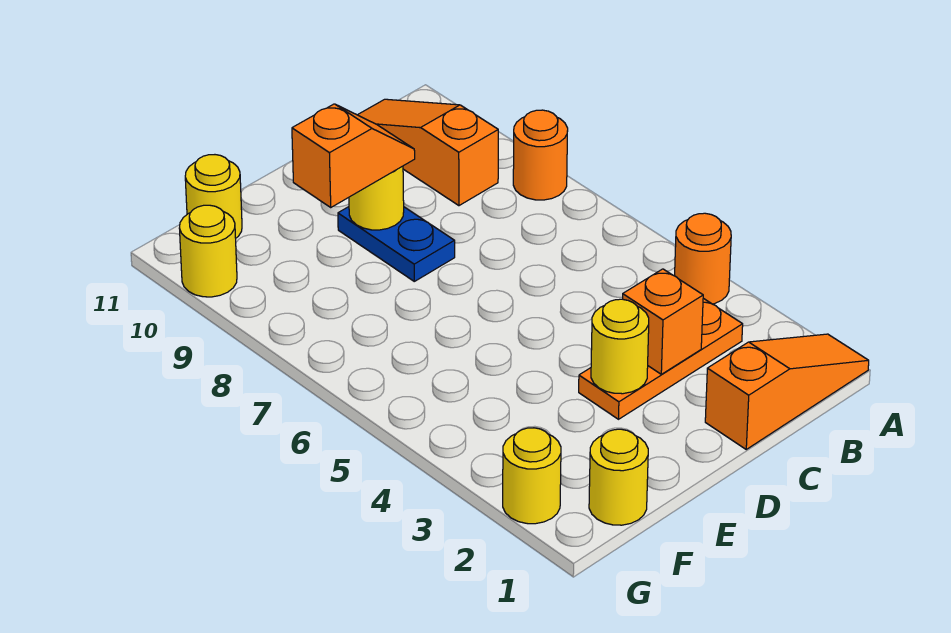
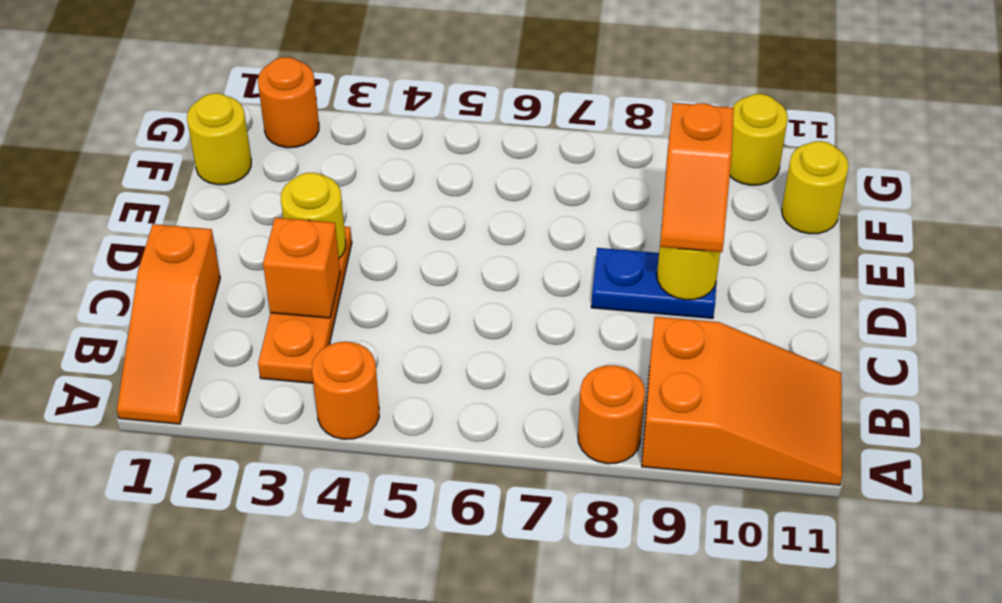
orange 1x3 slope [358,99,498,206] -> orange 2x3 slope [642,317,842,485]
yellow 1x1 round brick [503,428,561,524] -> orange 1x1 round brick [258,57,319,148]

